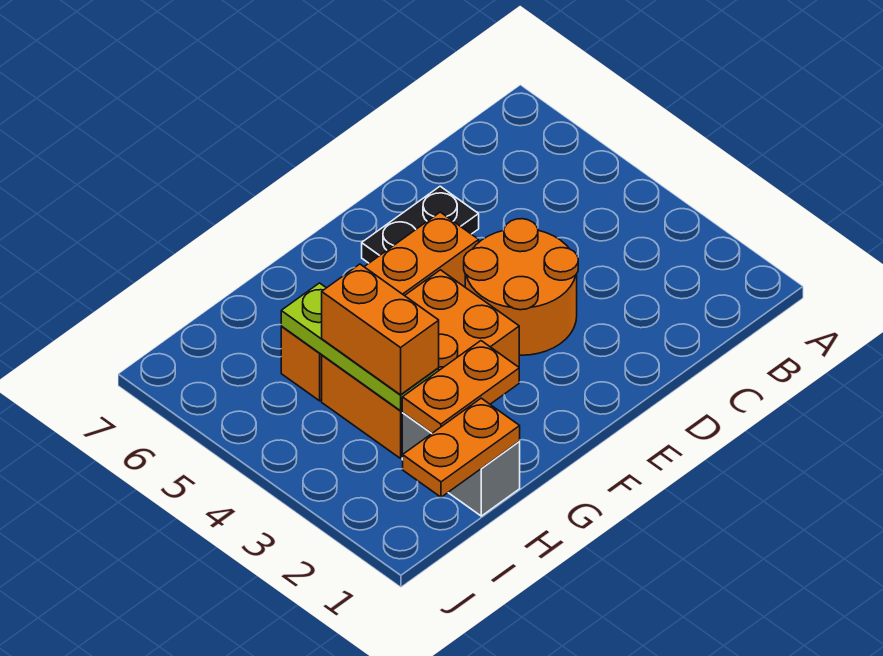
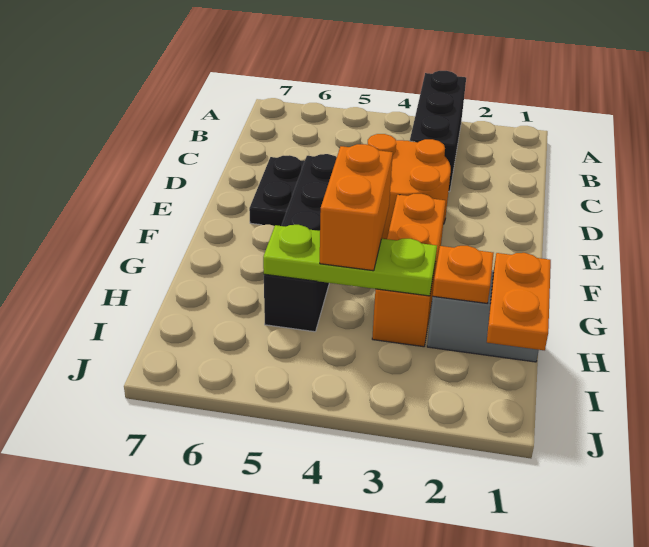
none -> black 1x3 brick [410,71,466,192]
orange 1x4 brick [281,212,479,401] -> black 1x4 brick [264,154,337,332]
orange 2x3 brick [322,270,519,458] -> orange 1x3 brick [372,194,446,347]
orange 1x2 plate [402,341,519,433] -> orange 1x1 plate [433,246,494,303]
orange 1x2 brick [322,264,439,395] -> orange 1x2 brick turned to [320,144,393,271]

